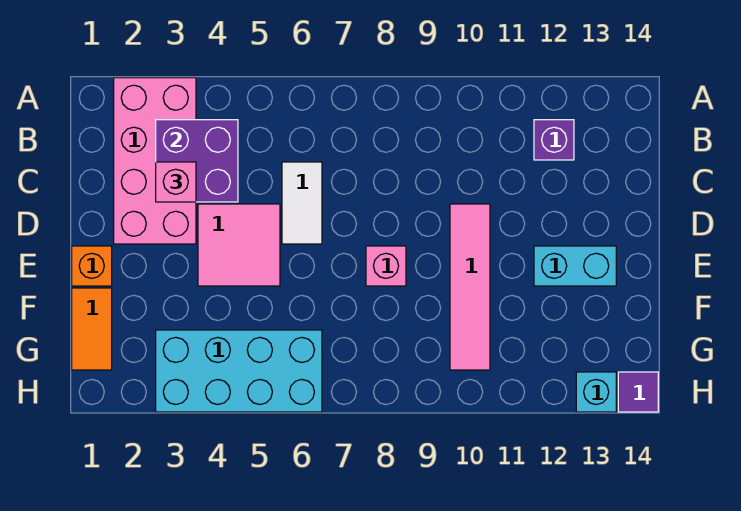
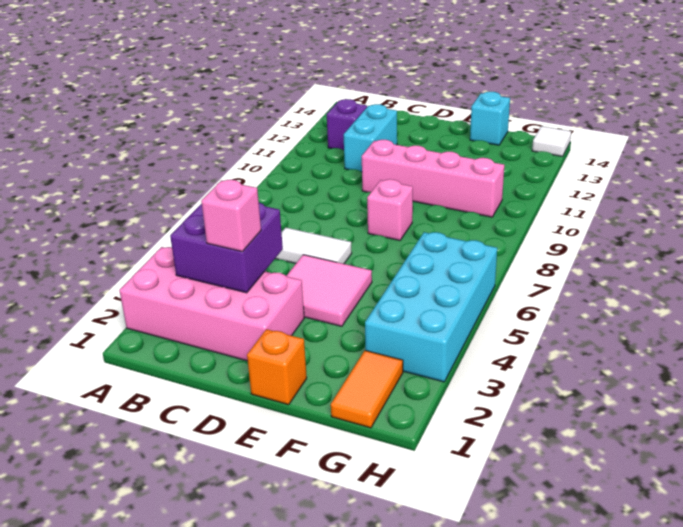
pink 1x4 tile [450,204,490,370] -> pink 1x4 brick [362,140,504,217]
cyan 1x2 brick [534,246,616,286] -> cyan 1x2 brick moved to [344,104,397,172]
orange 1x2 tile [72,288,112,370] -> orange 1x2 tile turned to [331,350,403,428]
cyan 1x1 brick [576,372,616,412] -> cyan 1x1 brick moved to [470,92,510,145]
purple 1x1 tile [618,372,658,412] -> white 1x1 tile [532,126,571,156]

